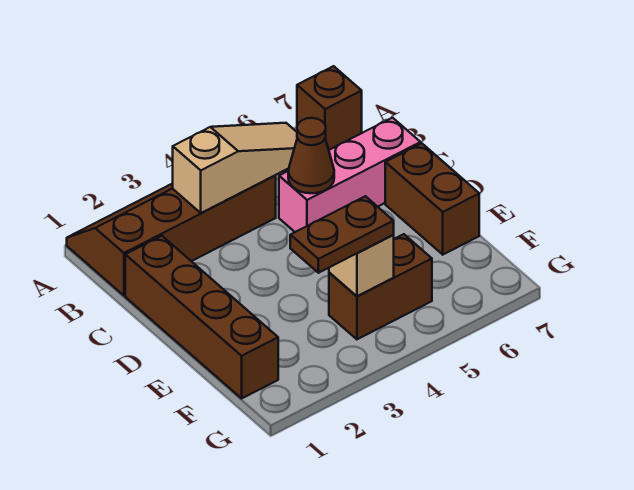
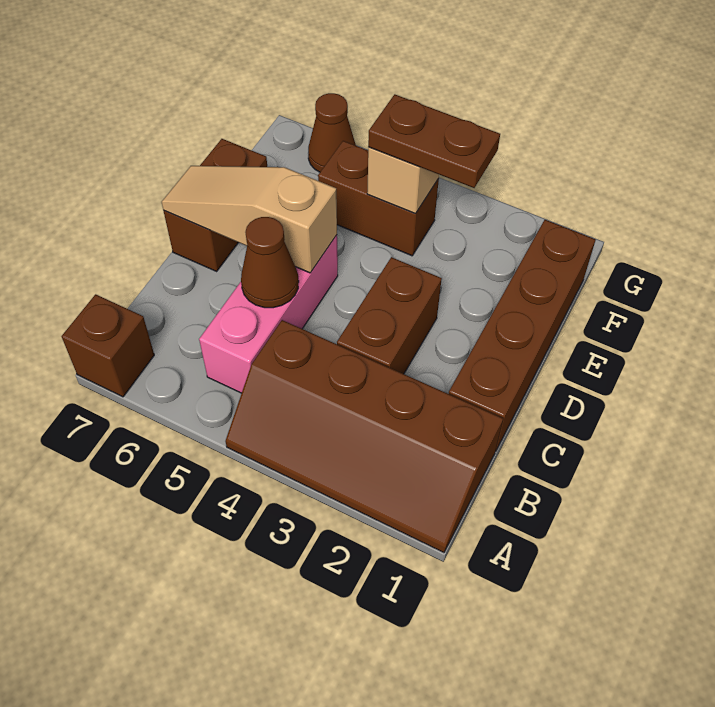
tan 1x3 slope [173,123,297,213] -> tan 1x3 slope moved to [162,166,337,273]
none -> brown 1x2 brick [337,257,442,374]
pink 1x3 brick [279,118,421,232] -> pink 1x3 brick turned to [199,235,338,393]
none -> brown 1x1 cone [308,93,356,172]

